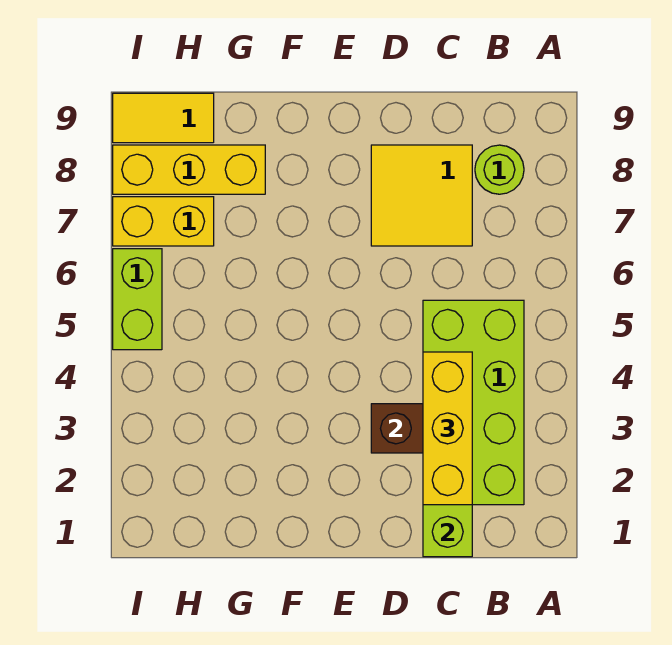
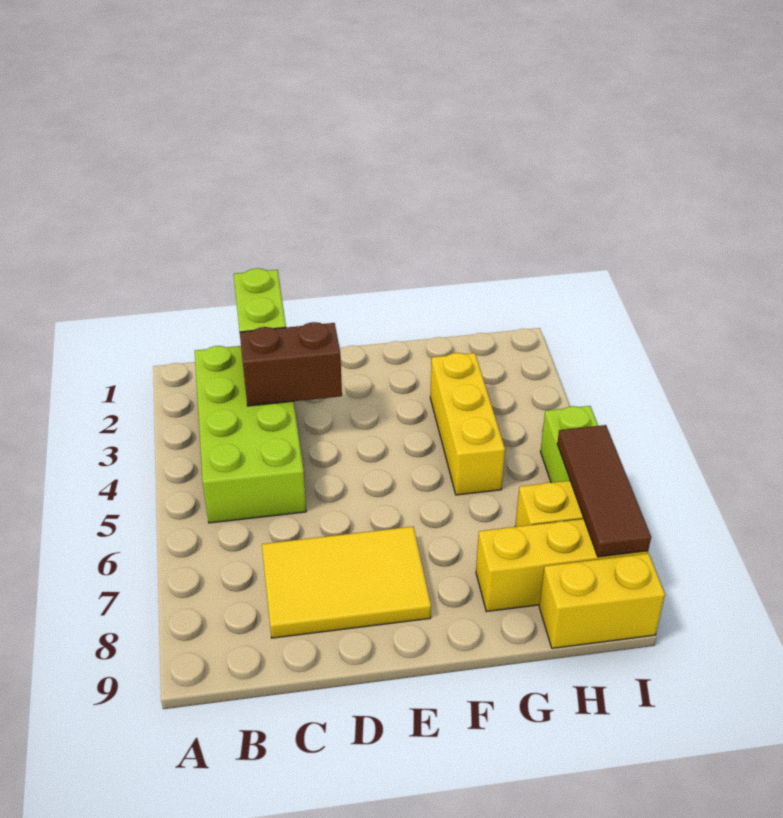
lime 1x1 round brick [475,145,524,194] -> none
yellow 1x3 brick [423,352,472,505] -> yellow 1x3 brick moved to [430,353,505,495]
yellow 2x2 tile [371,145,472,246] -> yellow 2x3 tile [262,527,431,638]
yellow 1x2 tile [113,93,214,143] -> yellow 1x2 brick [539,553,665,648]
none -> brown 1x3 tile [557,425,651,557]

